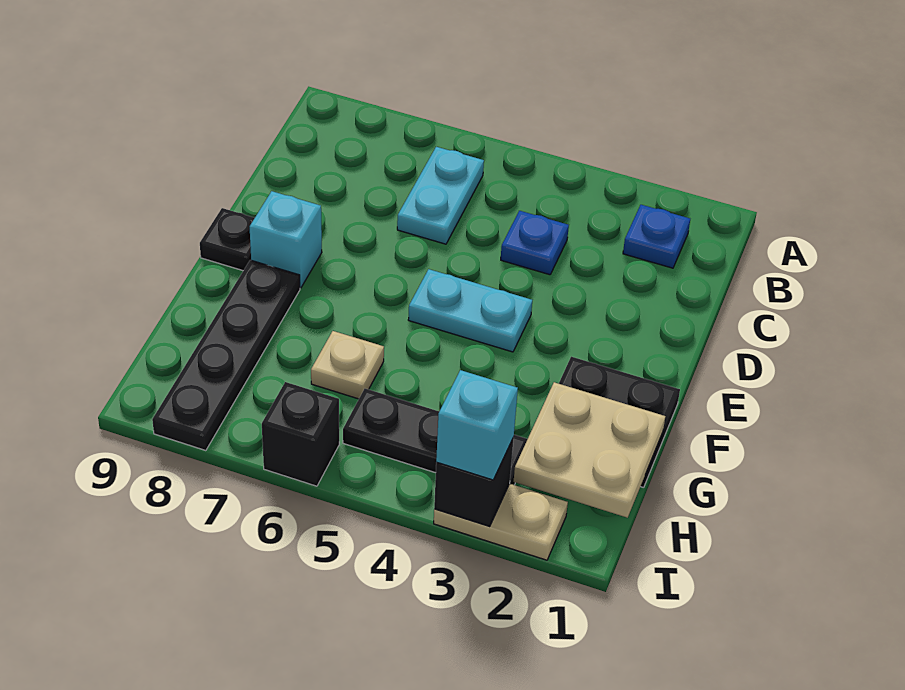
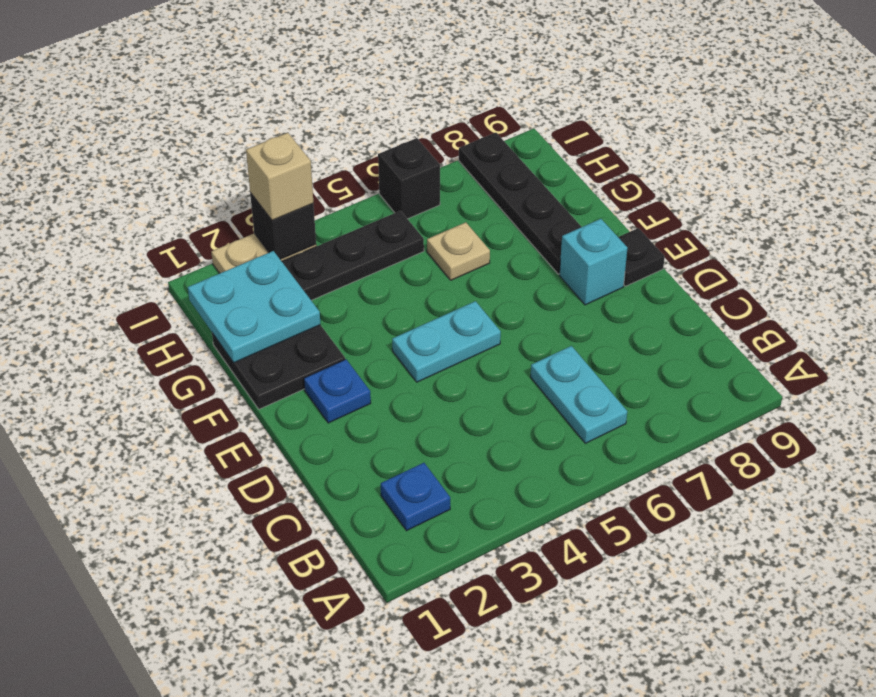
blue 1x1 plate [501,211,569,275] -> blue 1x1 plate moved to [304,359,371,423]
tan 2x2 plate [514,382,665,518] -> cyan 2x2 plate [188,251,321,363]
cyan 1x1 brick [436,370,518,480] -> tan 1x1 brick [246,133,313,220]

